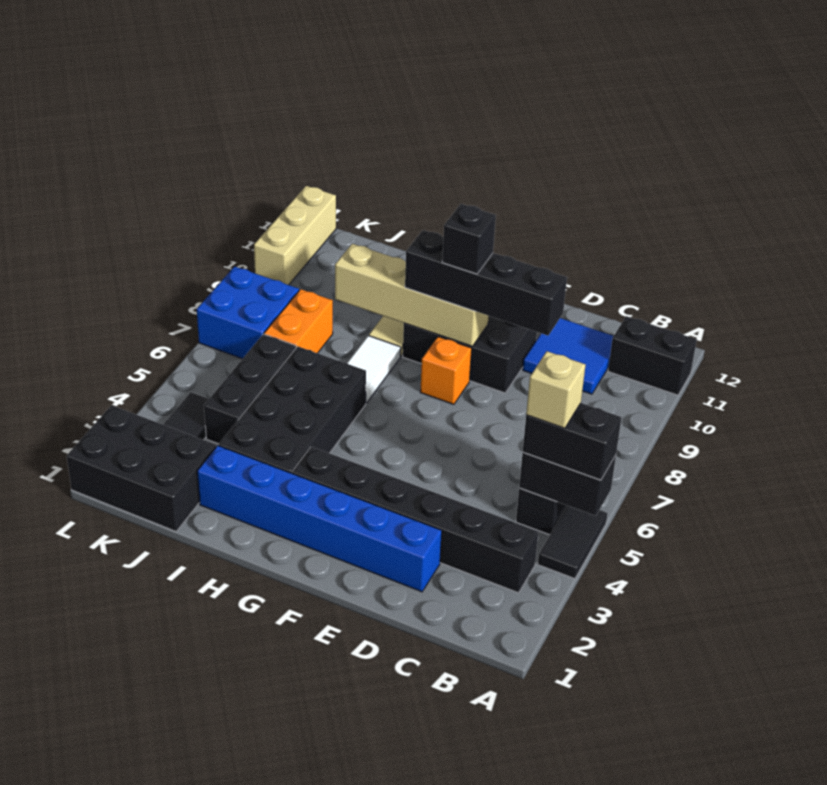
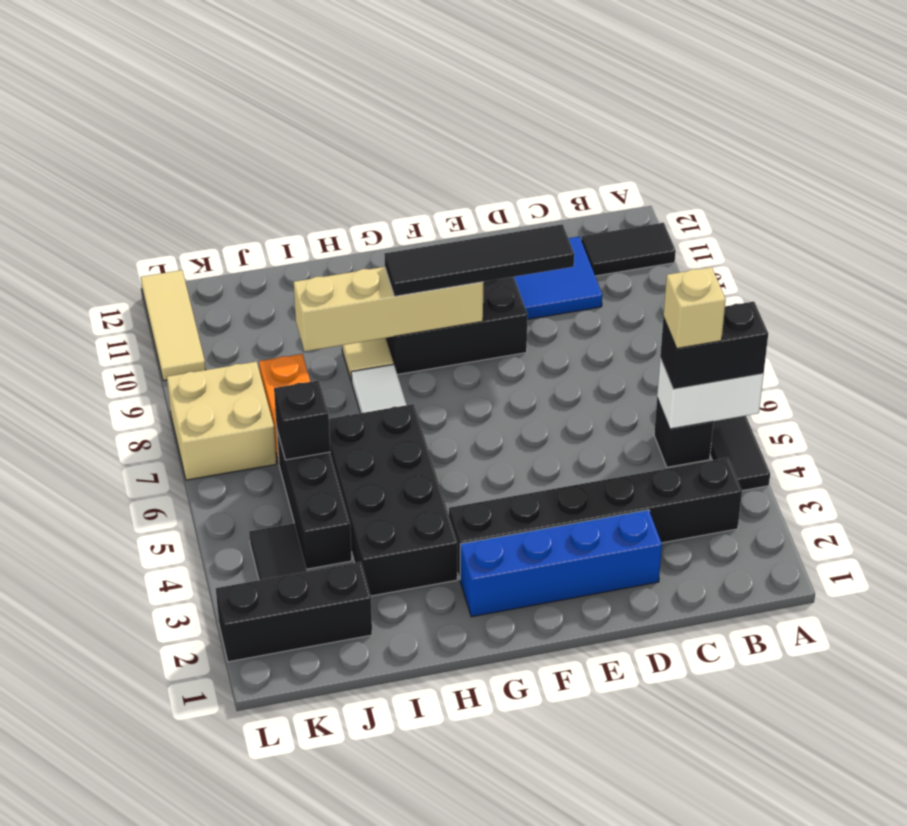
black 1x2 brick [519,452,616,516] -> white 1x2 brick [657,358,764,429]
black 1x2 brick [608,316,697,395] -> black 1x2 tile [581,223,676,276]
blue 1x6 brick [197,445,442,592] -> blue 1x4 brick [460,510,662,617]
black 1x4 brick [405,230,567,336] -> black 1x4 tile [384,224,574,296]
orange 1x1 brick [420,337,472,404] -> none
black 1x1 brick [442,204,496,274] -> black 1x1 brick moved to [274,380,330,460]
black 2x3 brick [67,405,216,531] -> black 1x3 brick [216,562,372,662]
blue 2x2 brick [197,267,299,359] -> tan 2x2 brick [167,362,277,480]
tan 1x3 brick [254,186,336,285] -> tan 1x3 tile [141,270,206,381]

